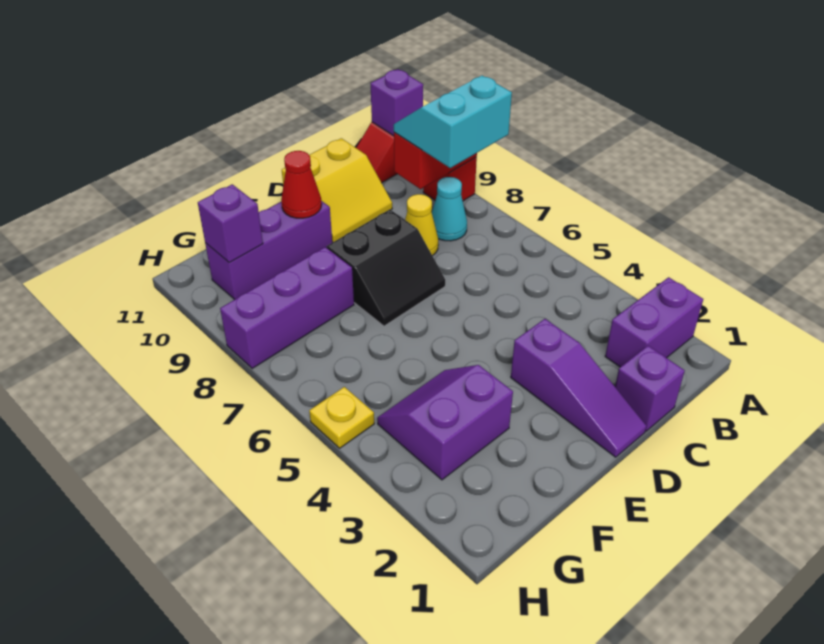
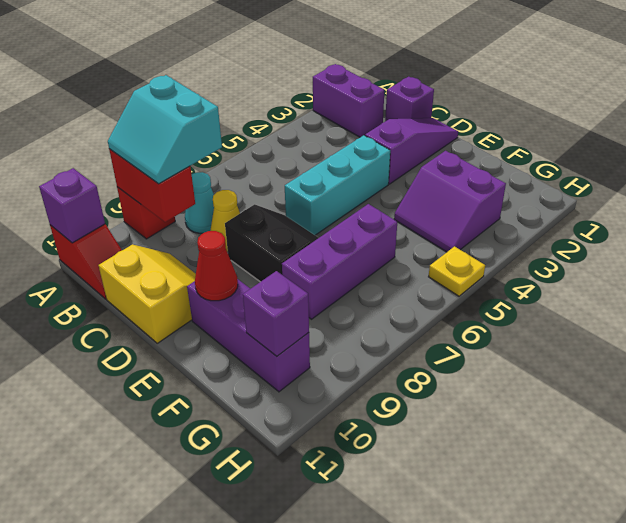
none -> cyan 1x3 brick [285,135,390,235]
purple 1x3 brick [220,247,354,368] -> purple 1x3 brick turned to [282,204,397,319]

